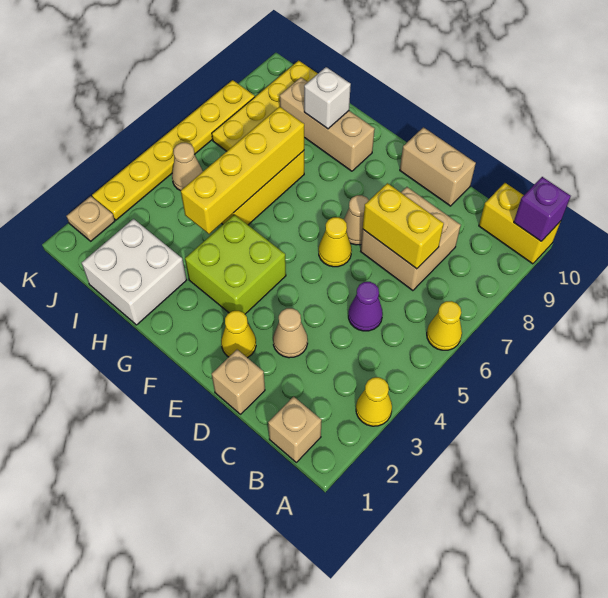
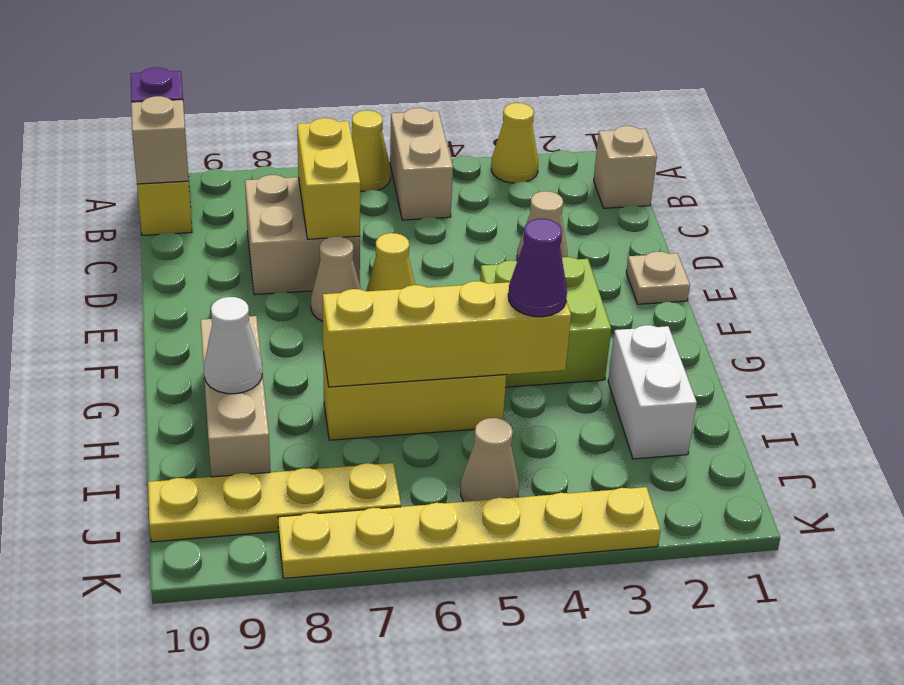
purple 1x1 cone [348,282,383,331] -> purple 1x1 cone moved to [508,219,567,317]
tan 1x1 brick [212,350,265,414] -> tan 1x1 brick moved to [131,96,189,184]
tan 1x2 brick [400,127,476,206] -> tan 1x2 brick moved to [390,108,453,220]
yellow 1x1 cone [221,311,256,358] -> none
white 2x2 brick [82,219,187,325] -> white 1x2 brick [608,325,697,459]
white 1x1 brick [304,67,351,129] -> white 1x1 cone [204,297,262,394]
tan 1x1 plate [67,196,115,241] -> tan 1x1 plate moved to [626,252,690,304]

